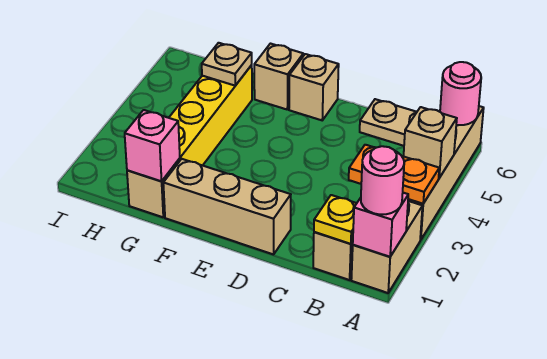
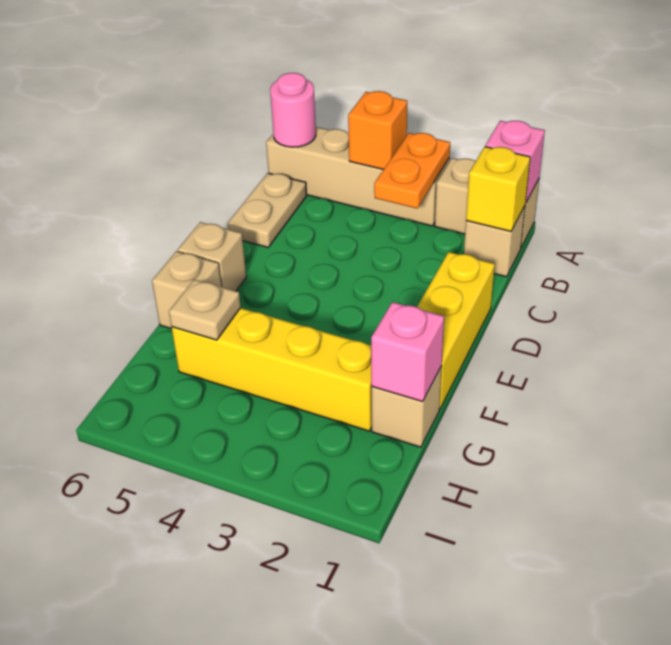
pink 1x1 round brick [361,146,404,214] -> none
tan 1x1 brick [404,107,457,178] -> orange 1x1 brick [348,91,407,169]
yellow 1x1 plate [314,195,357,244] -> yellow 1x1 brick [466,147,530,231]
tan 1x3 brick [163,159,291,254] -> yellow 1x3 brick [417,252,495,409]

